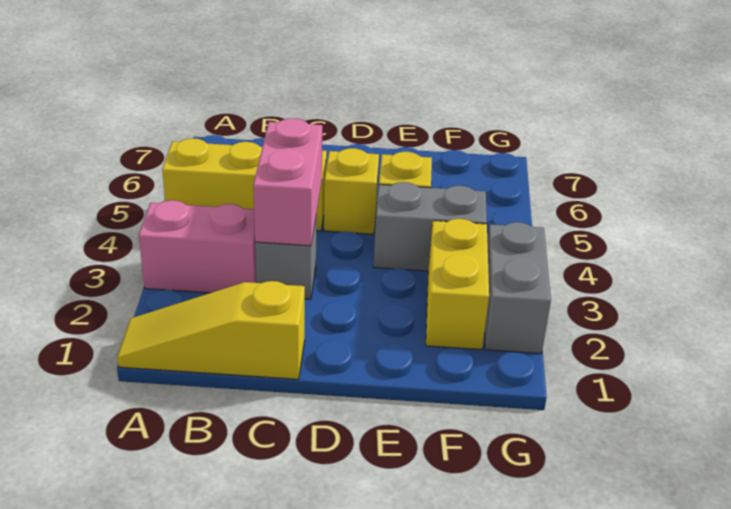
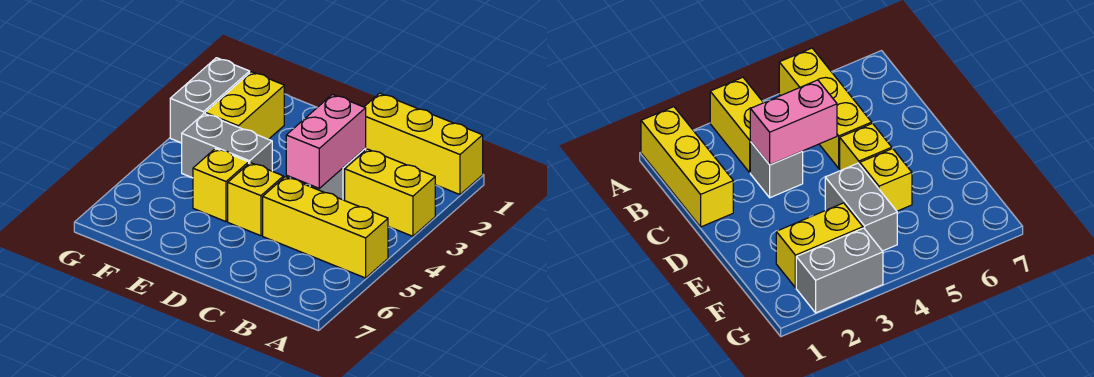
yellow 1x3 slope [117,281,305,379] -> yellow 1x3 brick [364,93,483,195]
pink 1x2 brick [139,200,257,293] -> yellow 1x2 brick [345,149,435,236]

